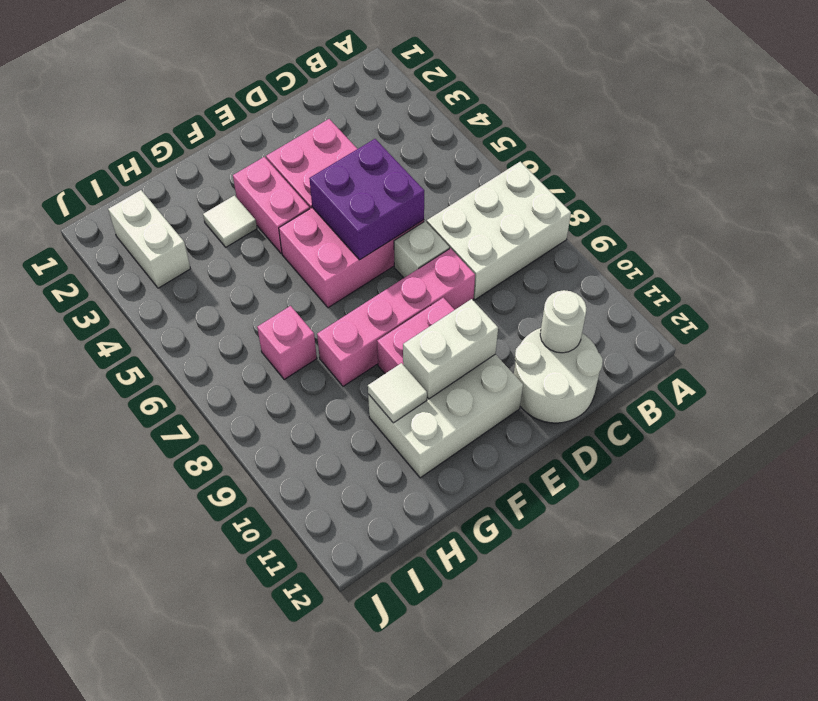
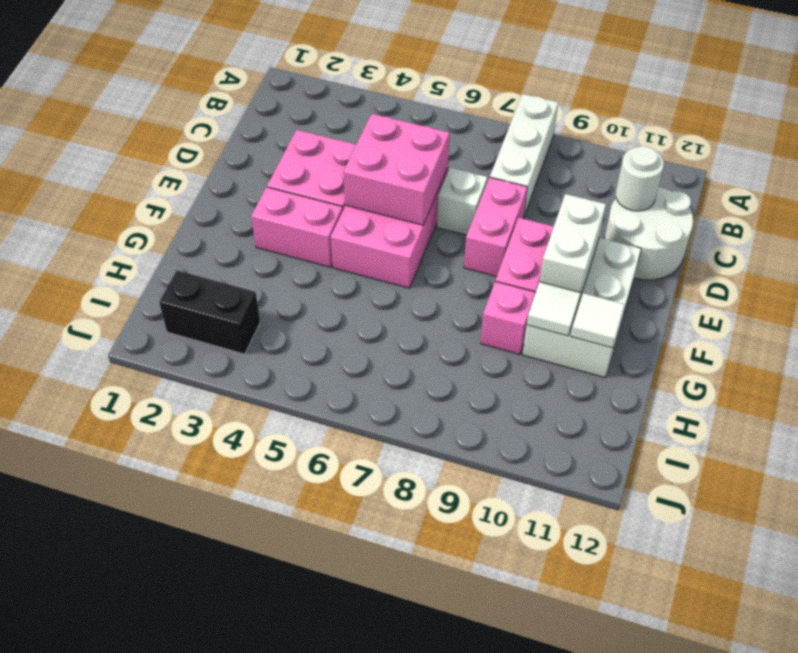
white 2x3 brick [427,162,571,300] -> white 1x3 brick [490,94,558,216]
purple 2x2 brick [309,139,424,260] -> pink 2x2 brick [343,114,450,225]
pink 1x4 brick [317,248,475,386] -> pink 1x2 brick [464,178,527,276]
white 1x1 tile [203,196,257,247] -> white 1x1 tile moved to [571,293,625,348]
pink 1x1 brick [257,306,317,379] -> pink 1x1 brick moved to [481,281,536,354]
white 1x2 brick [108,190,190,288] -> black 1x2 brick [159,270,260,354]

